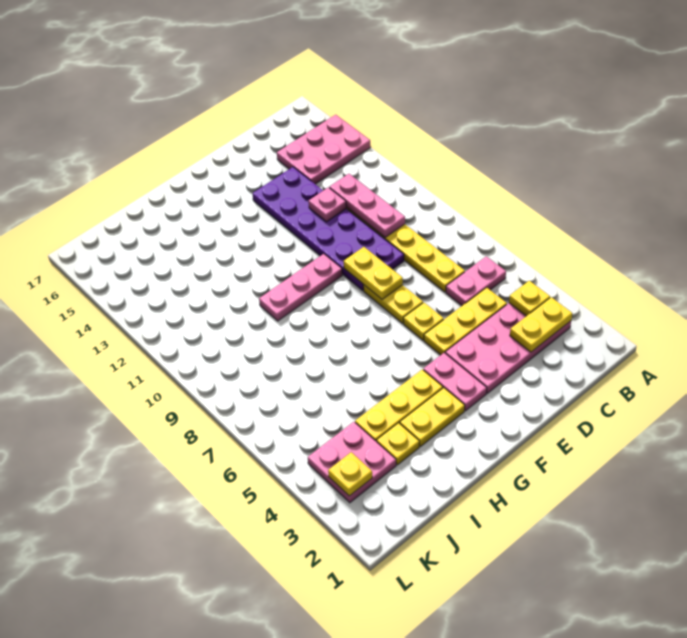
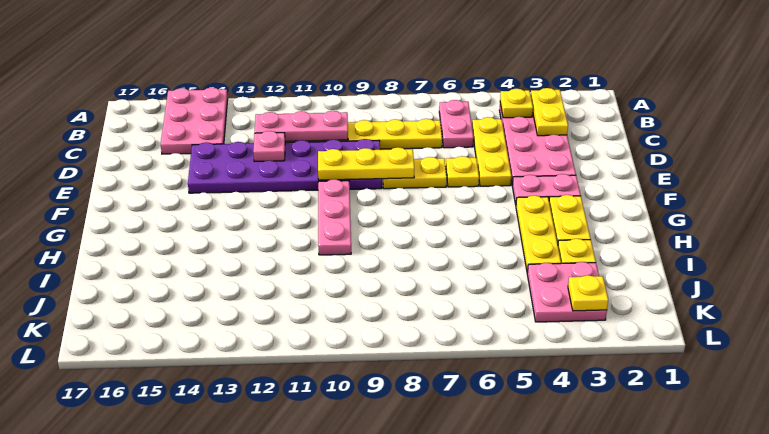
yellow 1x2 plate [344,247,403,299] -> yellow 1x3 plate [318,147,414,180]

